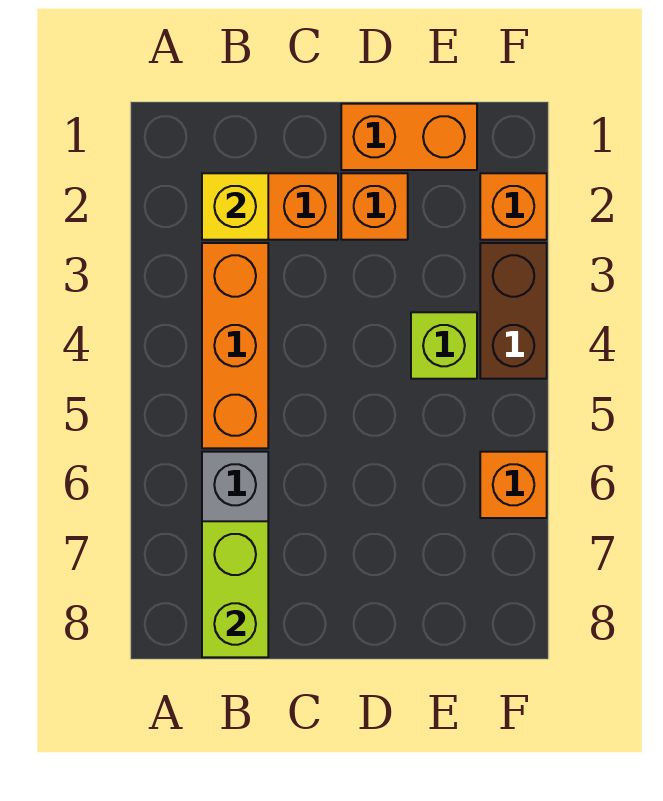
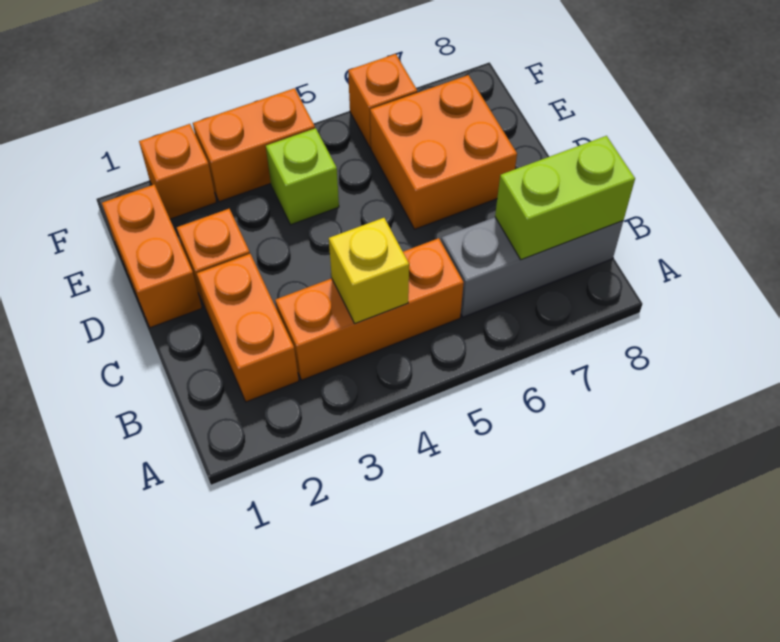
yellow 1x1 brick [202,173,268,240] -> yellow 1x1 brick moved to [329,218,409,324]
none -> orange 2x2 brick [370,75,517,229]
brown 1x2 brick [480,243,547,379] -> orange 1x2 brick [193,88,315,202]

